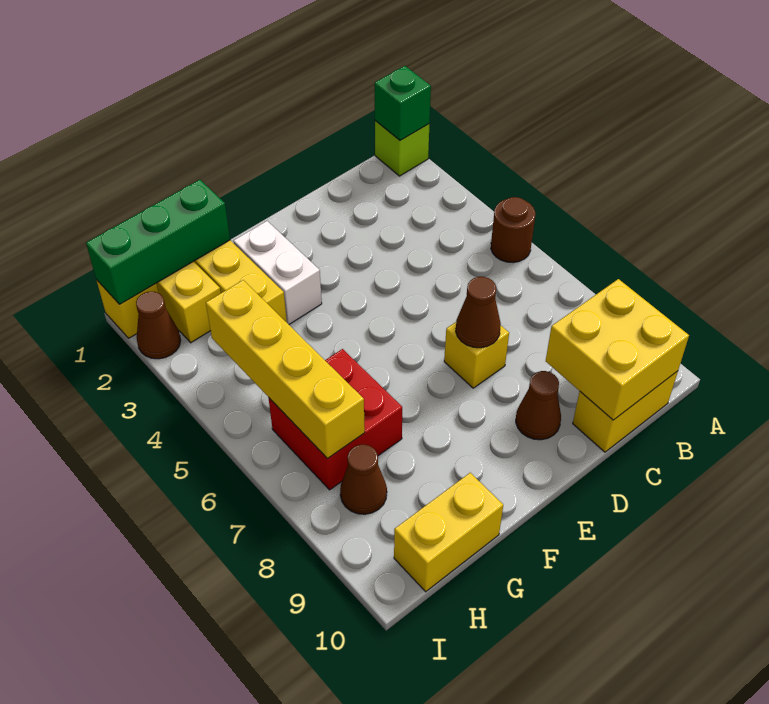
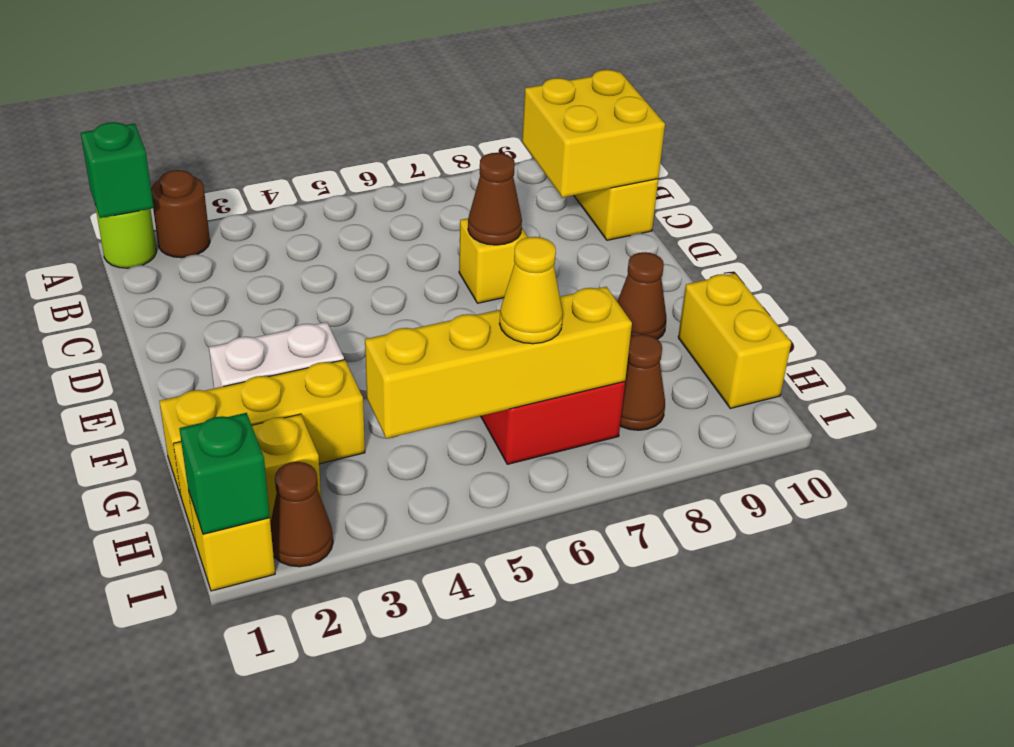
lime 1x1 brick [375,121,429,176] -> lime 1x1 round brick [95,206,156,268]
brown 1x1 round brick [491,197,535,262] -> brown 1x1 round brick moved to [151,170,210,258]
brown 1x1 cone [516,371,561,440] -> brown 1x1 cone moved to [617,252,666,339]
green 1x3 brick [86,180,230,304] -> green 1x1 brick [179,413,270,534]
none -> yellow 1x1 cone [499,237,563,344]

